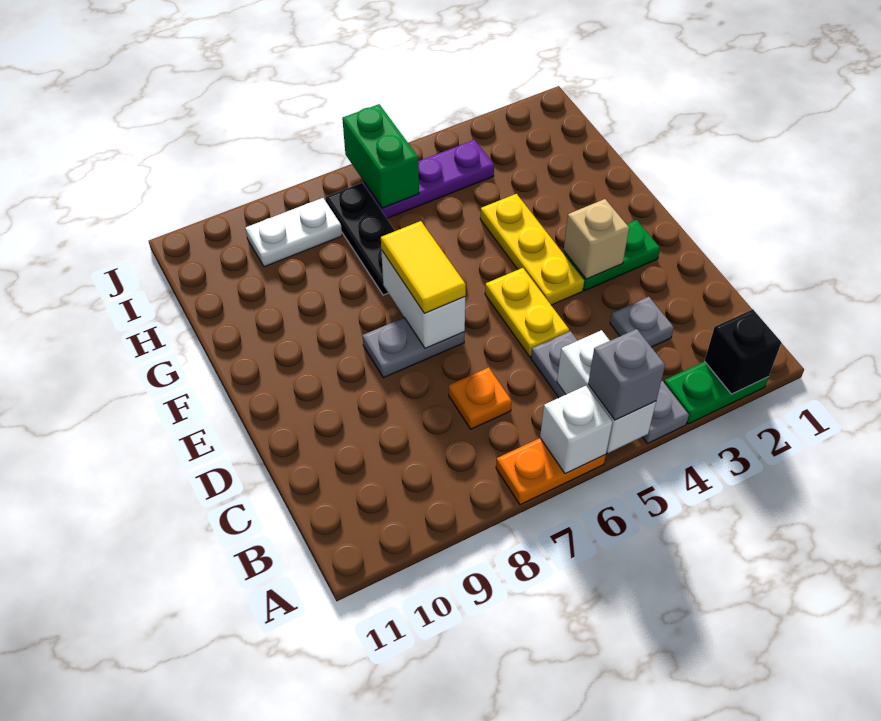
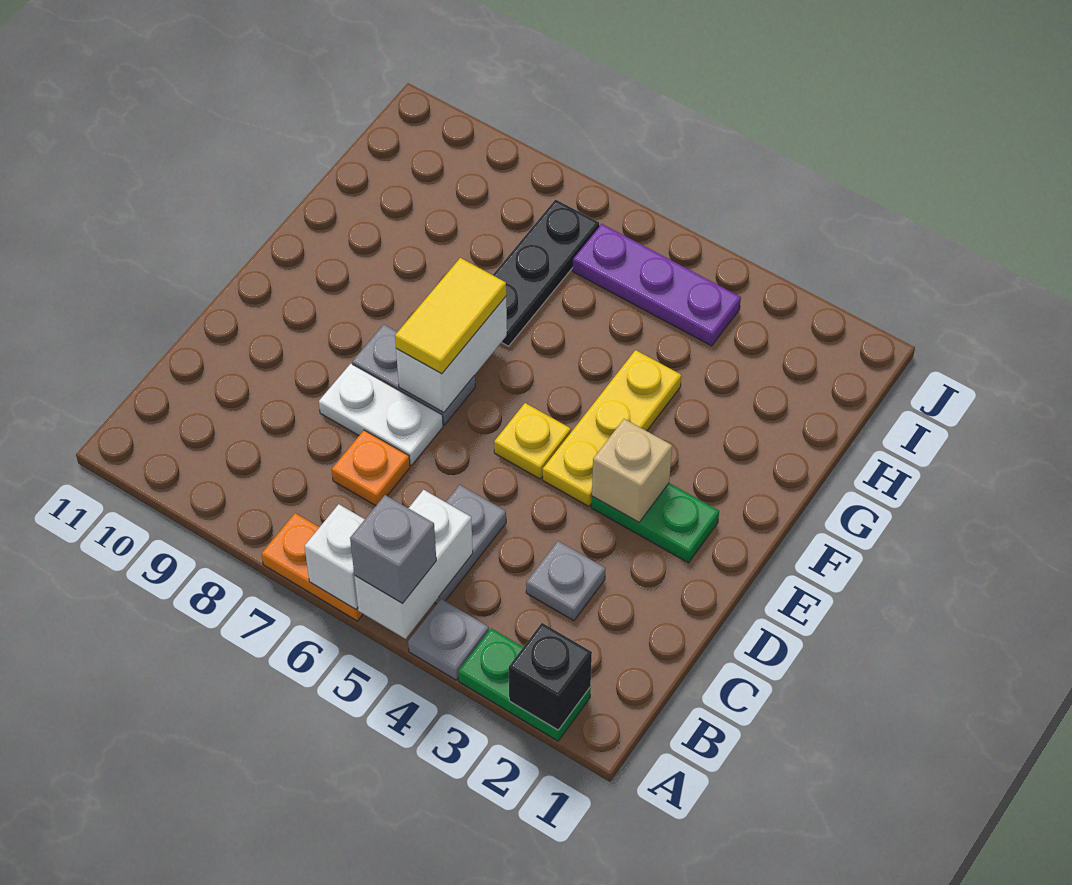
yellow 1x2 plate [485,268,569,357] -> yellow 1x1 plate [494,403,571,479]
green 1x2 brick [342,104,419,208] -> none
white 1x2 plate [245,198,342,267] -> white 1x2 plate moved to [319,364,443,465]

